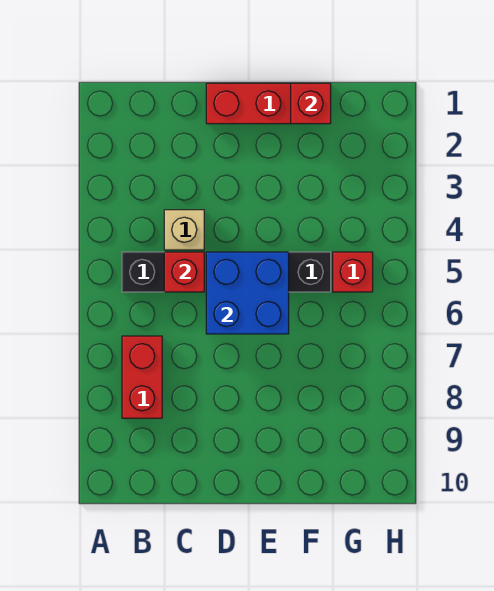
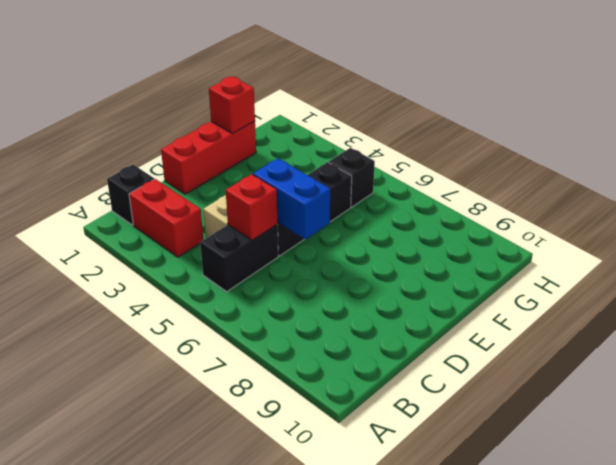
none -> black 1x1 brick [107,165,154,225]
red 1x2 brick [122,336,162,418] -> red 1x2 brick moved to [129,179,203,257]
blue 2x2 brick [206,252,289,334] -> blue 1x2 brick [253,158,330,239]
red 1x1 brick [333,252,373,292] -> black 1x1 brick [329,148,375,207]

